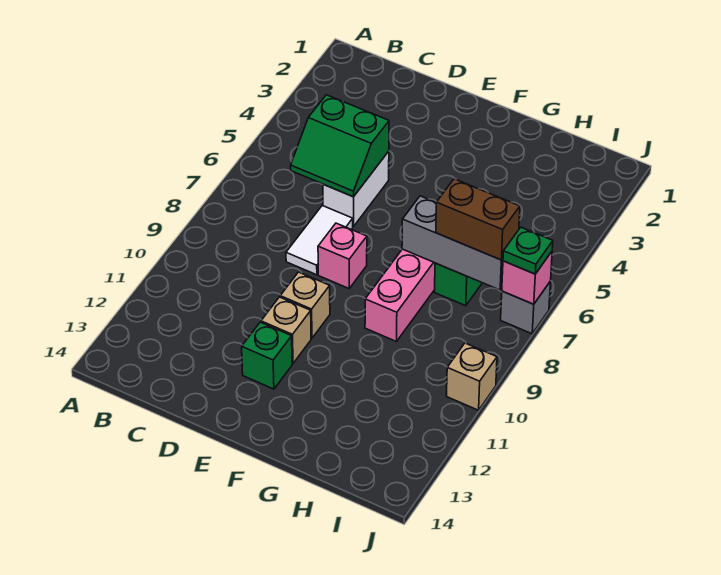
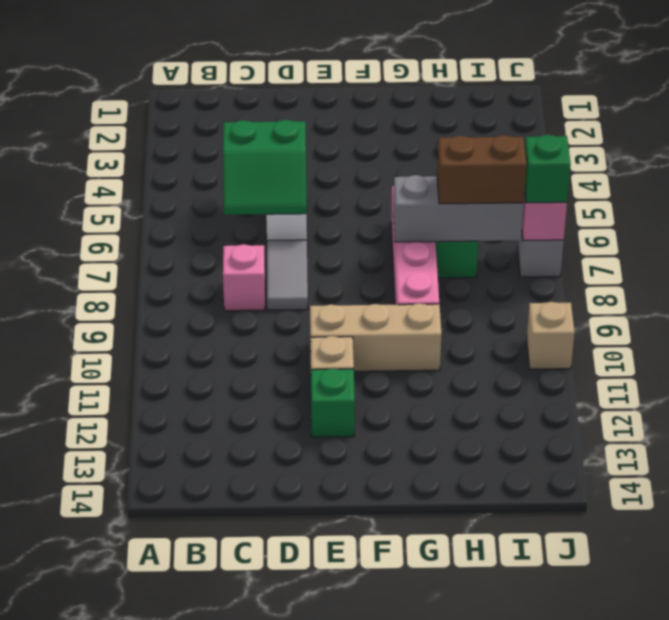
white 1x2 tile [286,206,353,275] -> grey 1x2 tile [267,240,308,310]
pink 1x1 brick [318,223,367,288] -> pink 1x1 brick moved to [223,244,265,311]
tan 1x1 brick [280,272,330,338] -> tan 1x3 brick [310,303,442,371]
green 1x1 plate [503,227,553,274] -> green 1x1 brick [525,135,571,203]

